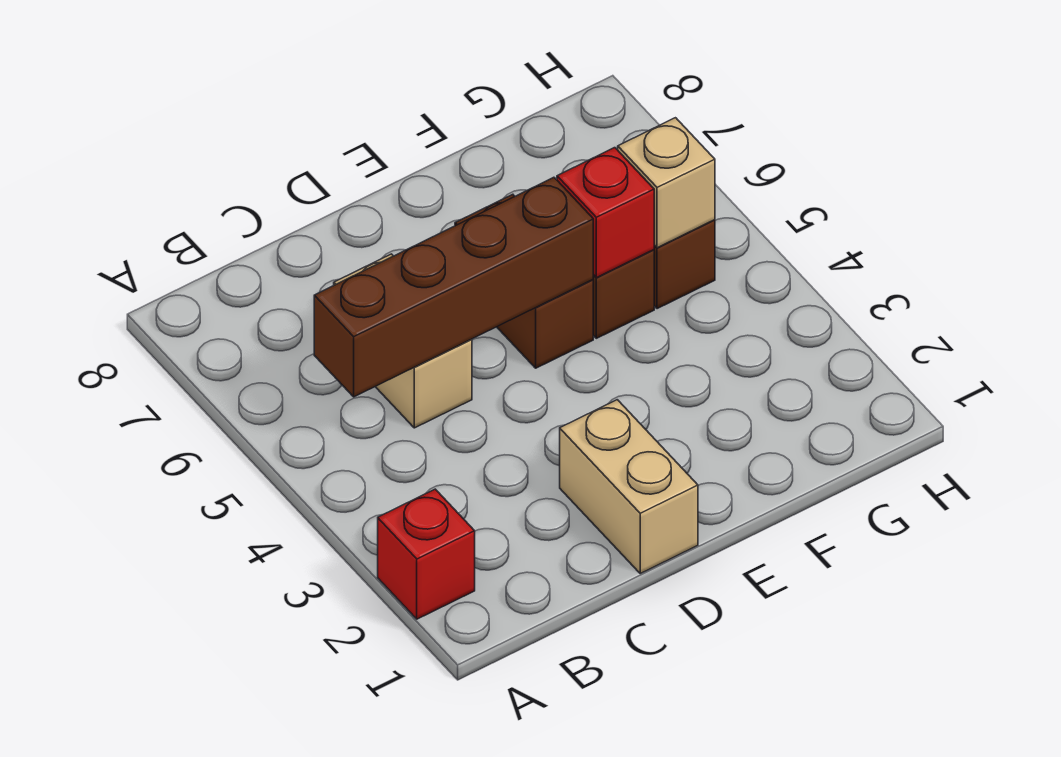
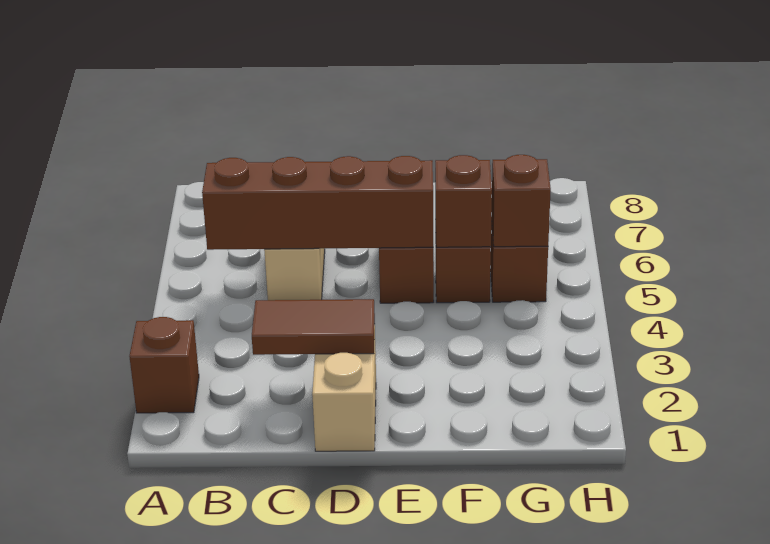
red 1x1 brick [378,489,475,619] -> brown 1x1 brick [129,317,199,413]
none -> brown 1x2 tile [252,299,375,355]
red 1x1 brick [557,148,654,278] -> brown 1x1 brick [435,155,492,247]
tan 1x1 brick [618,118,715,248] -> brown 1x1 brick [491,155,551,247]

